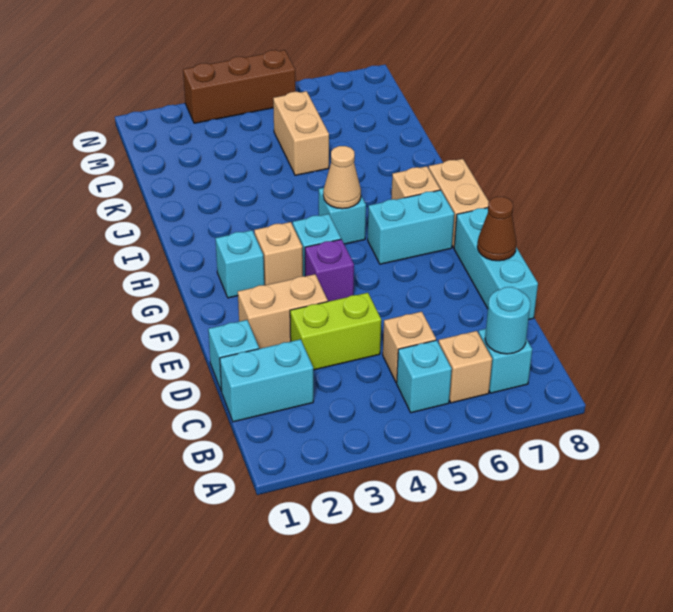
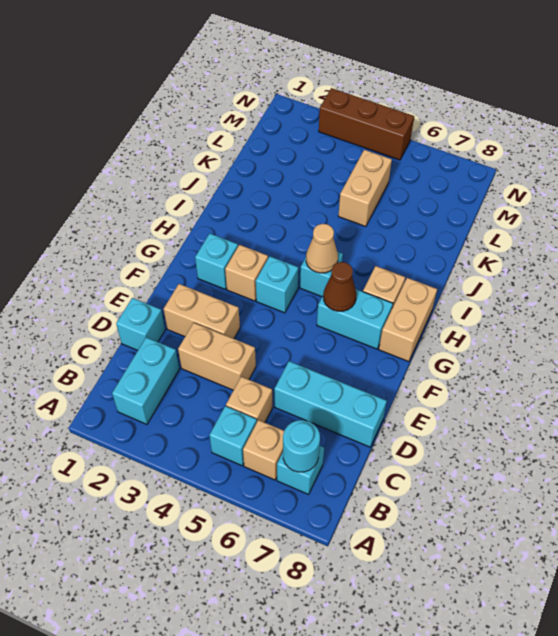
cyan 1x2 brick [220,339,313,422] -> cyan 1x2 brick turned to [112,337,179,424]
lime 1x2 brick [290,293,381,370] -> tan 1x2 brick [178,323,256,390]
cyan 1x3 brick [454,208,538,320] -> cyan 1x3 brick turned to [274,361,387,447]
brown 1x1 cone [477,197,517,261] -> brown 1x1 cone moved to [323,262,356,311]
purple 1x1 brick [305,239,354,301] -> none

